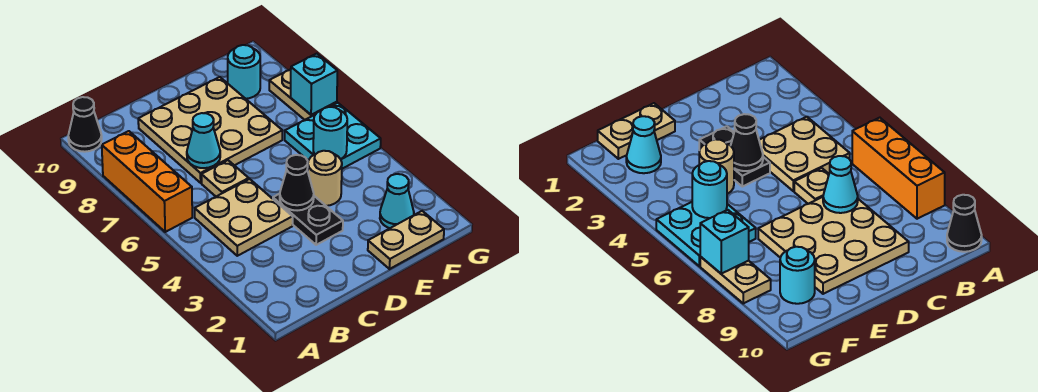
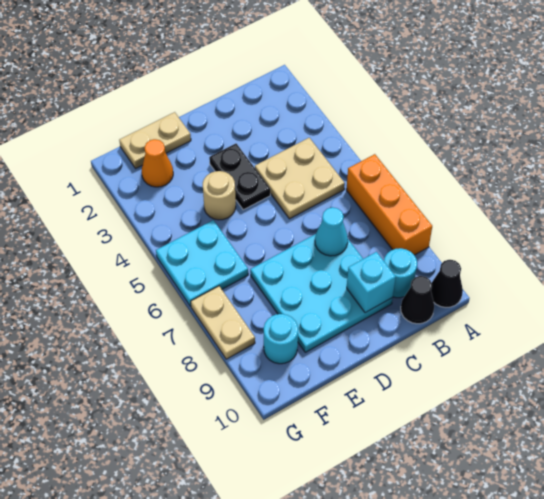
tan 1x1 plate [201,160,249,196] -> none
tan 3x3 plate [138,77,282,183] -> cyan 3x3 plate [250,234,393,352]
black 1x1 cone [280,155,314,211] -> black 1x1 cone moved to [401,276,434,324]
cyan 1x1 cone [380,174,414,228] -> orange 1x1 cone [142,139,173,187]
cyan 1x1 round brick [313,107,347,159] -> cyan 1x1 round brick moved to [384,248,417,298]
cyan 1x1 brick [291,54,337,115] -> cyan 1x1 brick moved to [347,252,396,313]

